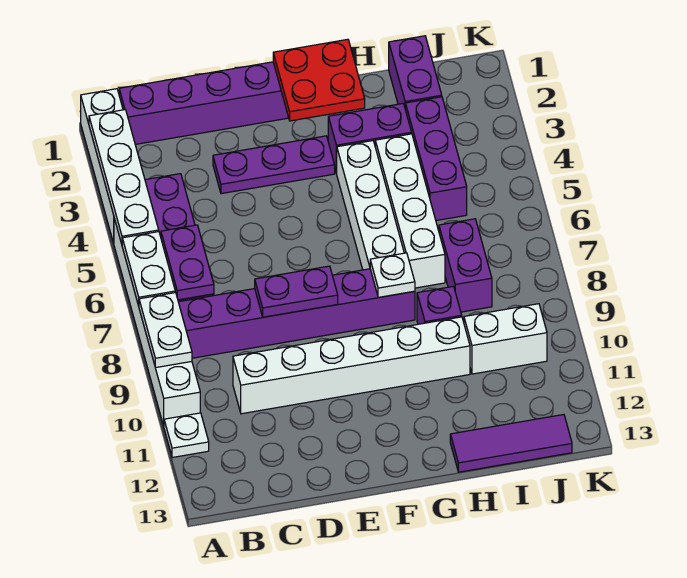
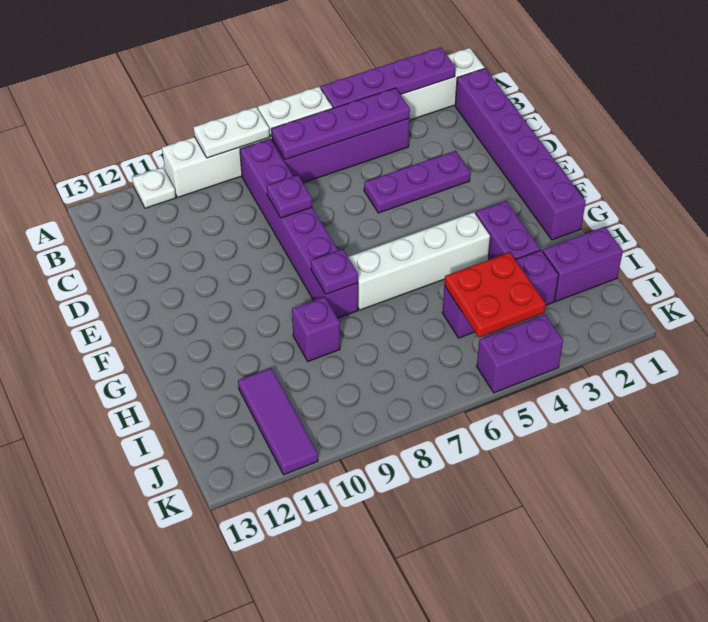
white 1x4 plate [89,110,159,244] -> purple 1x4 plate [321,47,456,108]
purple 1x2 plate [161,225,214,300] -> purple 1x4 plate [271,88,410,160]
white 1x6 brick [233,317,470,414] -> none
purple 1x3 plate [213,136,335,194] -> purple 1x3 plate turned to [364,151,470,213]
purple 1x2 plate [255,266,338,317] -> purple 1x1 plate [267,175,312,218]
red 2x2 plate [273,39,365,121] -> red 2x2 plate moved to [444,252,546,337]
white 1x1 plate [370,253,415,298] -> purple 1x1 plate [311,249,358,294]
white 1x4 brick [375,134,445,288] -> none
purple 1x3 tile [450,415,572,472] -> purple 1x3 tile moved to [238,368,318,475]
purple 1x2 brick [439,219,492,312] -> purple 1x2 brick moved to [477,315,563,393]
white 1x2 brick [464,304,547,374] -> none

